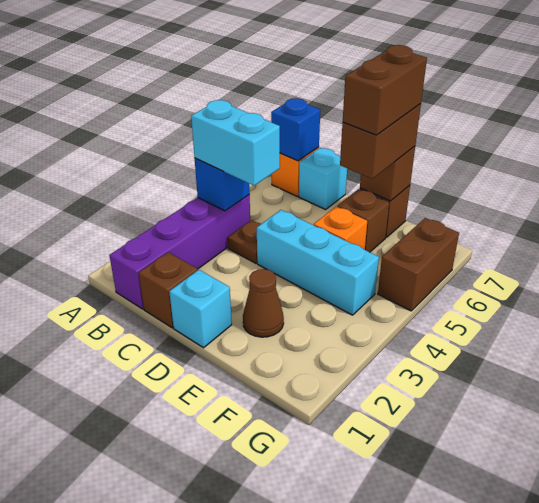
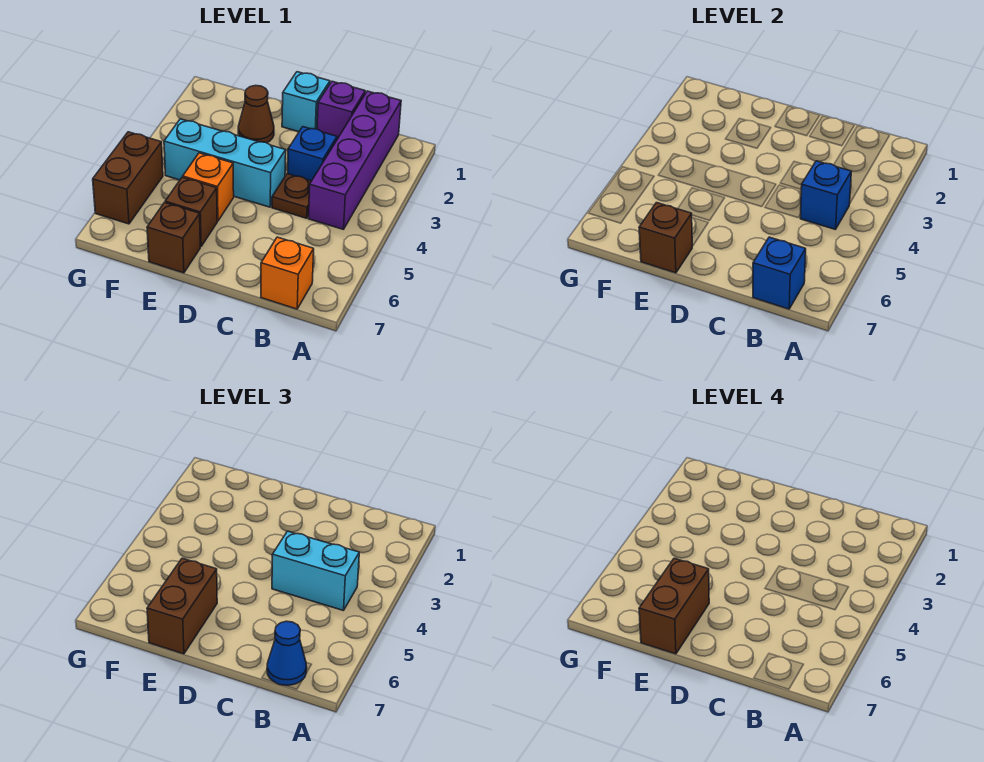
none -> blue 1x1 cone [267,621,307,685]
brown 1x1 brick [139,252,198,328] -> purple 1x1 brick [317,81,365,139]
none -> blue 1x1 brick [288,127,337,181]
cyan 1x1 brick [299,148,347,210] -> none

